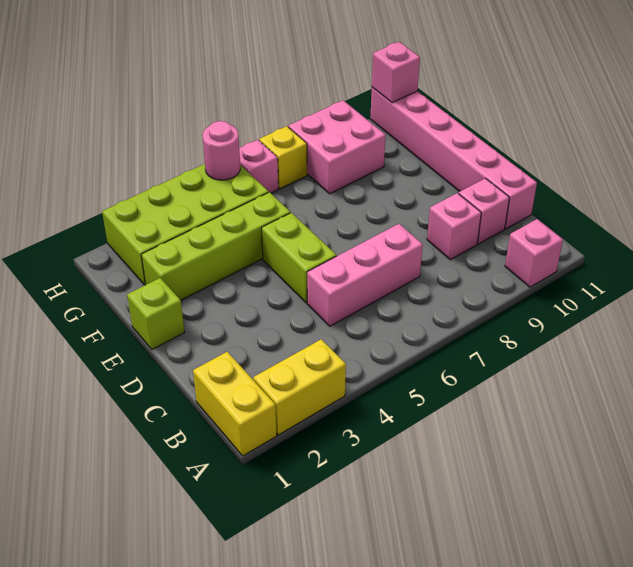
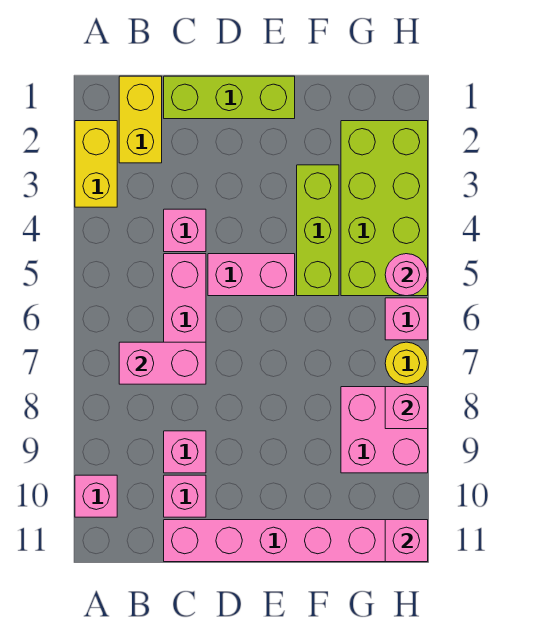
yellow 1x2 brick [193,352,277,456] -> yellow 1x2 brick turned to [119,76,162,163]
none -> pink 1x2 brick [119,342,206,384]
none -> pink 1x1 brick [164,209,206,252]
lime 1x2 brick [261,213,336,303] -> pink 1x2 brick [208,254,295,296]
lime 1x1 brick [127,278,185,349] -> lime 1x3 brick [164,76,295,119]
lime 1x4 brick [141,192,290,300] -> lime 1x3 brick [297,165,339,296]
yellow 1x1 brick [259,126,307,189] -> yellow 1x1 round brick [385,342,427,384]
none -> pink 1x1 brick [385,387,428,429]

